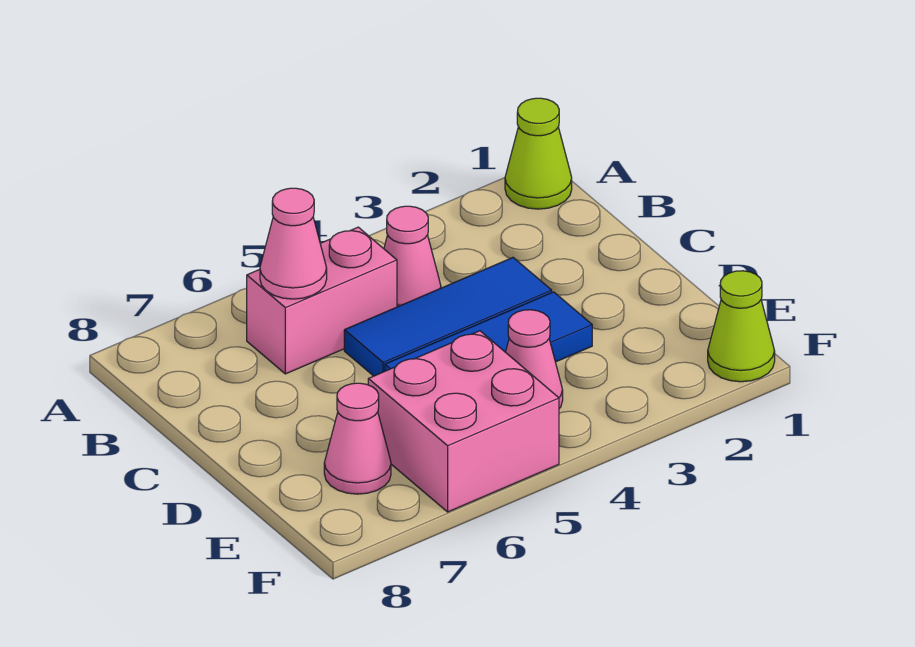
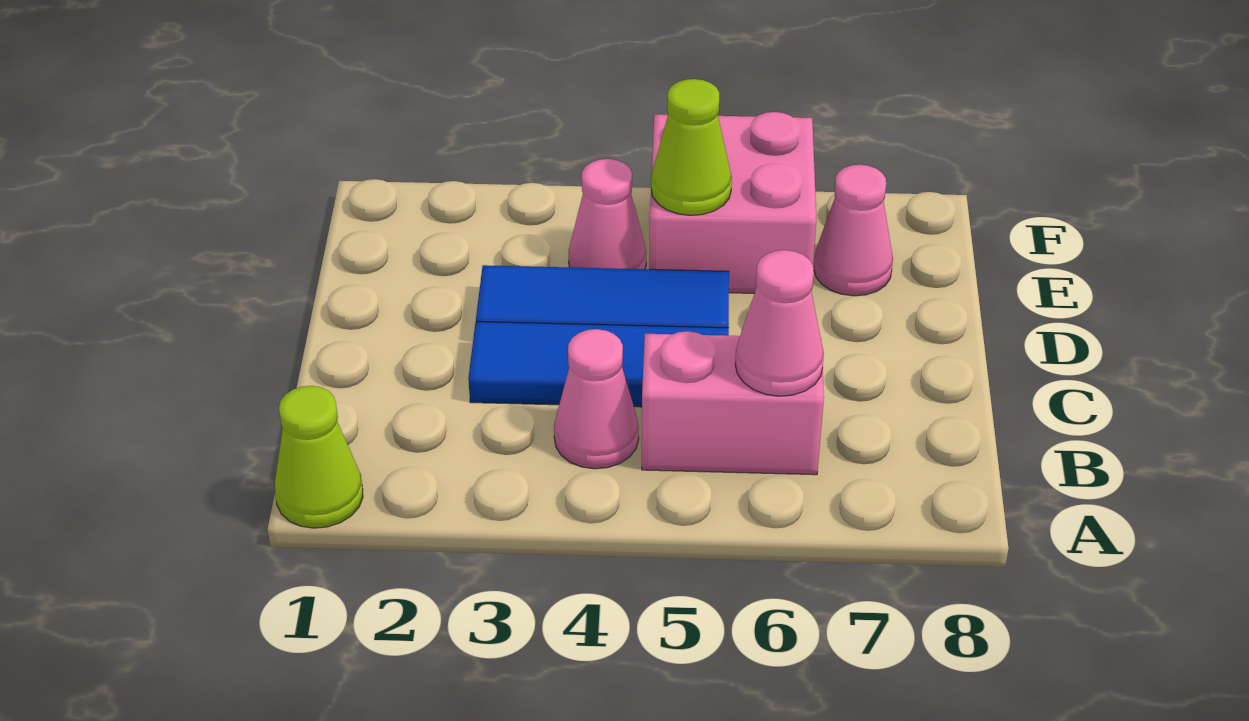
lime 1x1 cone [708,271,775,382] -> lime 1x1 cone moved to [651,79,732,215]

